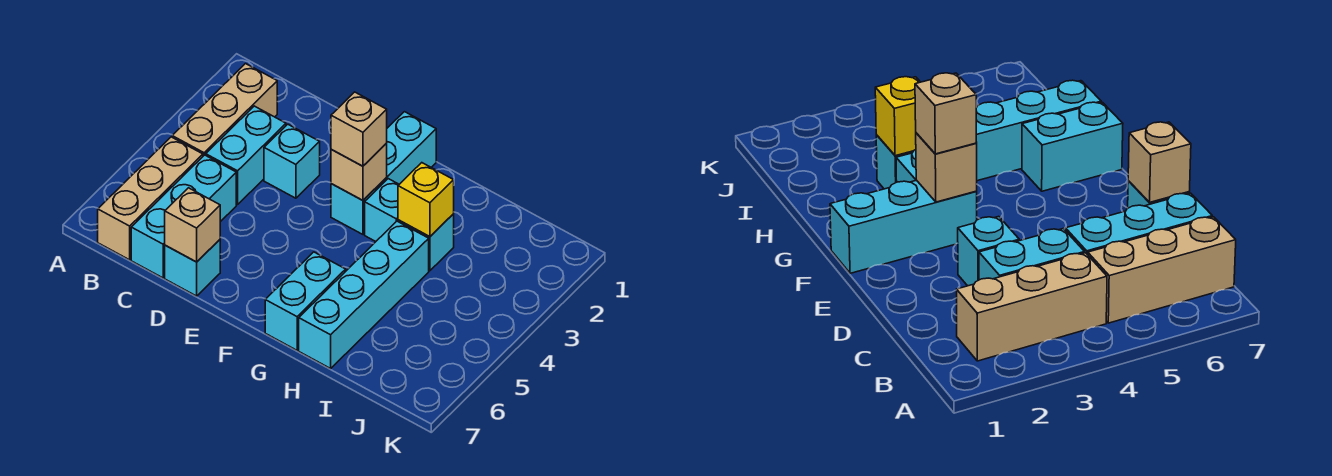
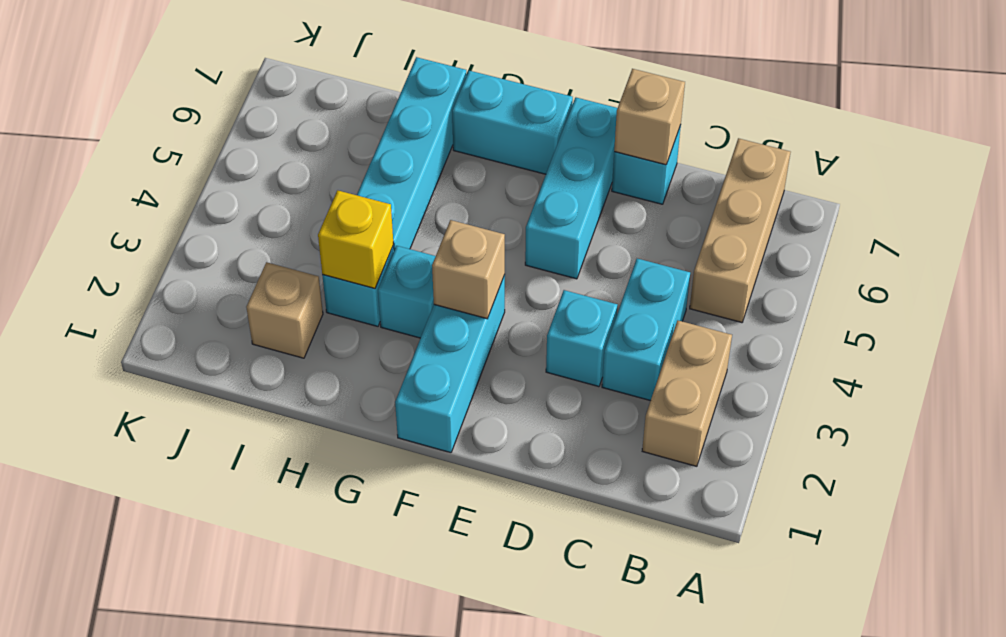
tan 1x3 brick [172,64,277,156] -> tan 1x2 brick [642,321,732,466]
cyan 1x3 brick [131,155,236,278] -> cyan 1x3 brick moved to [525,98,617,279]
tan 1x1 brick [331,92,387,166] -> tan 1x1 brick moved to [246,262,323,358]
cyan 1x2 brick [265,252,346,350] -> cyan 1x2 brick turned to [452,71,573,174]

